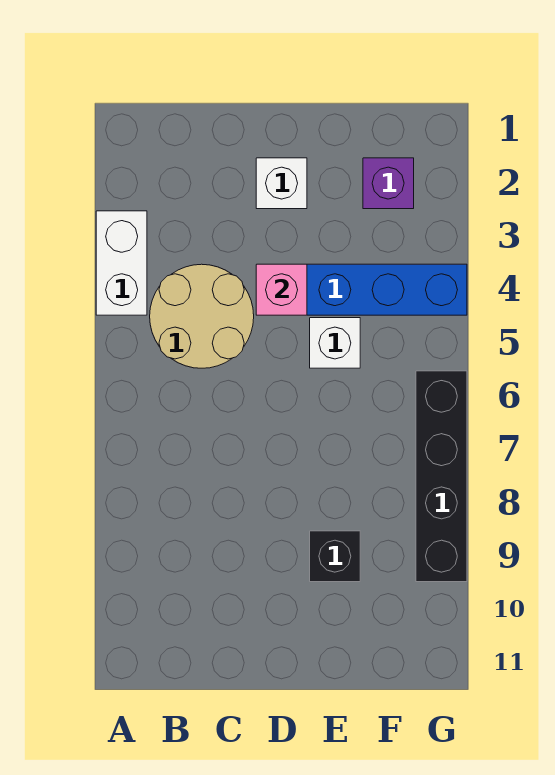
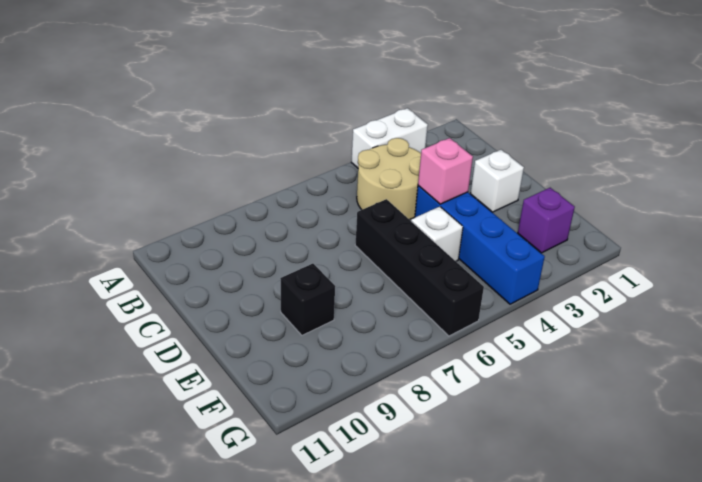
black 1x4 brick [416,371,467,582] -> black 1x4 brick turned to [355,199,484,336]

